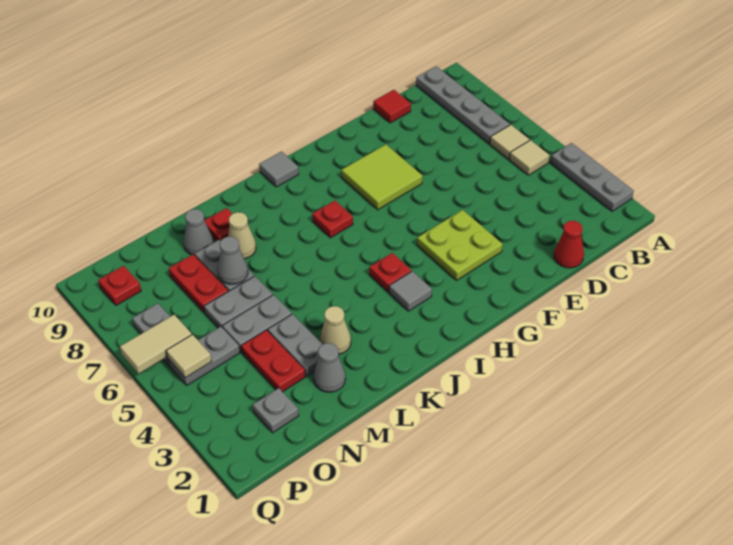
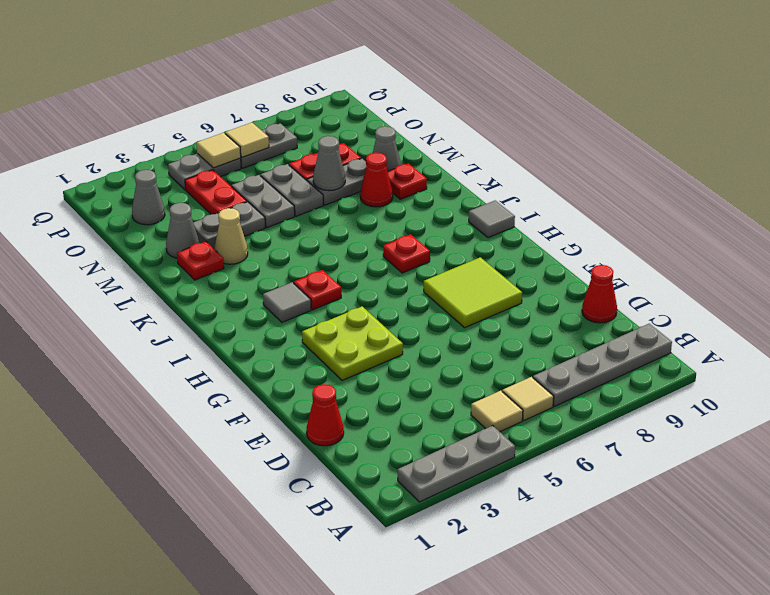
red 1x1 tile [373,90,411,123] -> red 1x1 cone [582,265,617,323]
tan 1x1 cone [228,212,256,259] -> red 1x1 cone [360,152,393,207]
red 1x2 plate [241,330,305,392] -> red 1x2 plate turned to [185,170,247,214]
grey 1x1 plate [253,388,299,433] -> grey 1x1 cone [132,170,165,225]
grey 1x2 plate [168,327,240,385] -> grey 1x2 plate turned to [168,154,241,190]
tan 1x2 tile [120,315,192,374] -> tan 1x1 tile [225,123,269,157]
red 1x1 plate [98,266,141,305] -> red 1x1 plate moved to [177,241,224,280]

